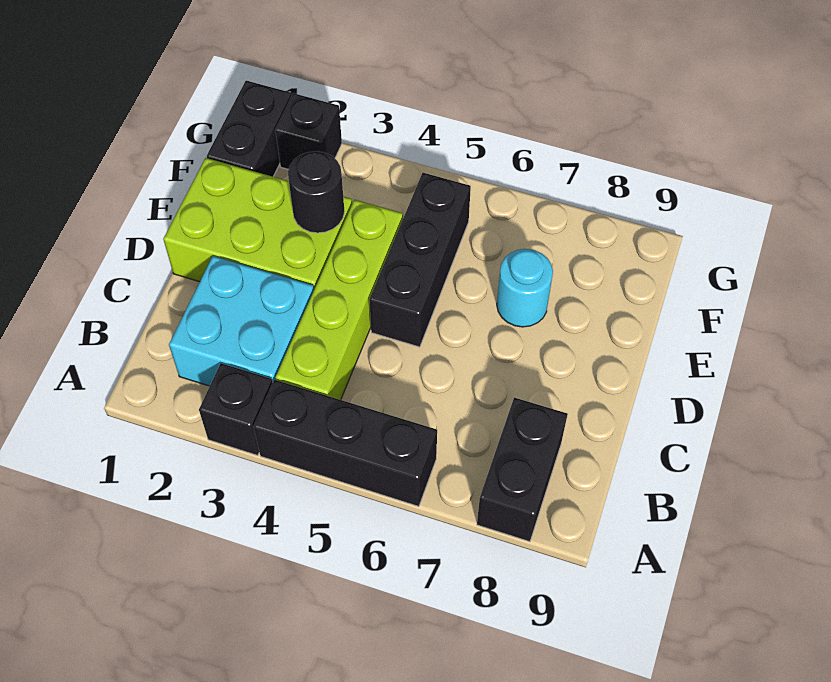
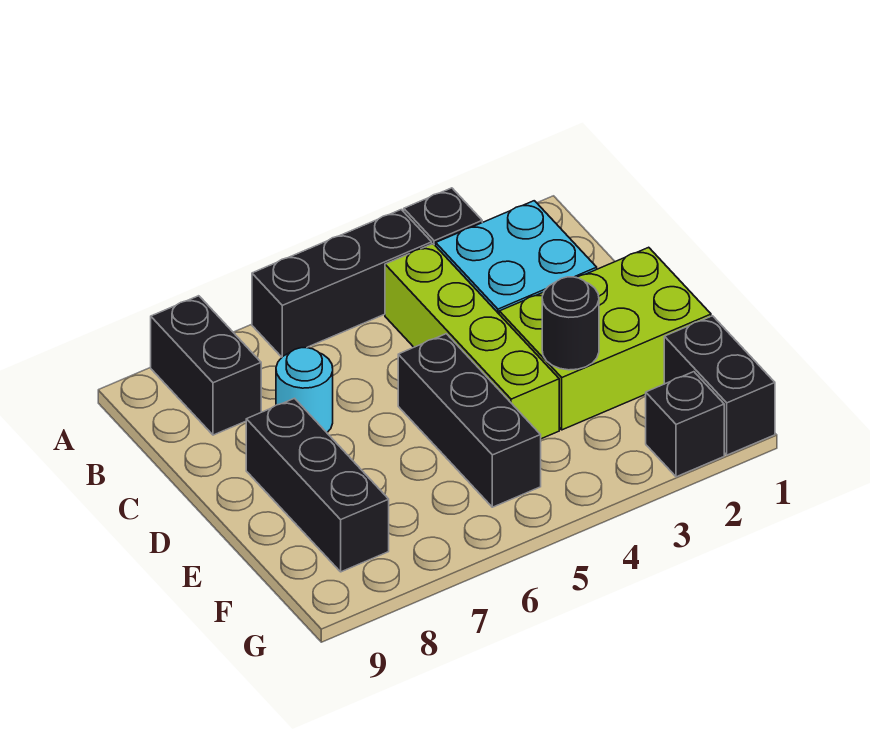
none -> black 1x3 brick [246,398,389,572]
cyan 1x1 round brick [497,249,553,327] -> cyan 1x1 round brick moved to [276,348,333,432]

